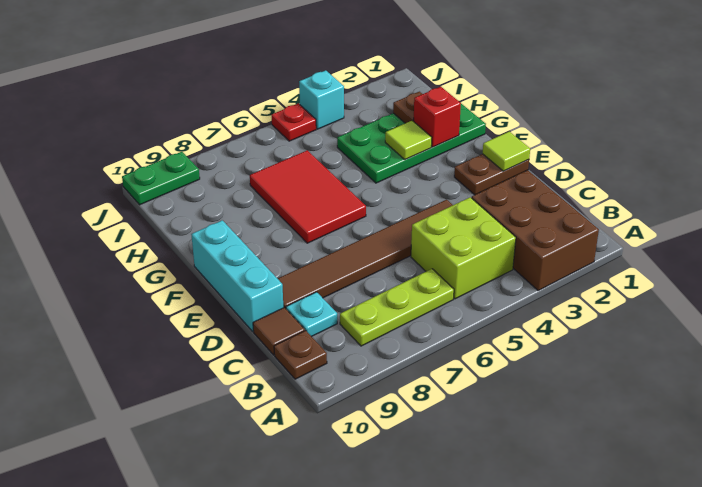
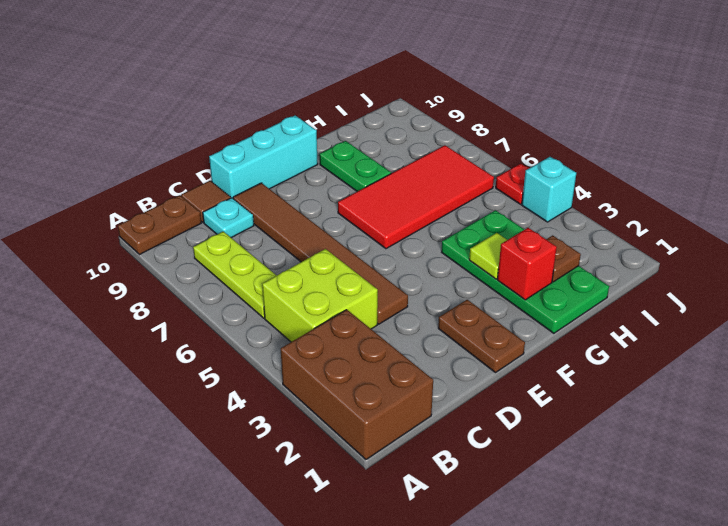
brown 2x3 brick [472,170,599,291] -> brown 2x3 brick turned to [281,310,433,460]
brown 1x1 plate [274,330,327,379] -> brown 1x2 plate [118,195,201,255]
lime 1x1 tile [483,132,530,171] -> none
red 2x3 tile [250,150,366,243] -> red 2x4 tile [338,145,494,249]
green 1x2 plate [122,152,200,205] -> green 1x2 plate moved to [320,141,391,191]

